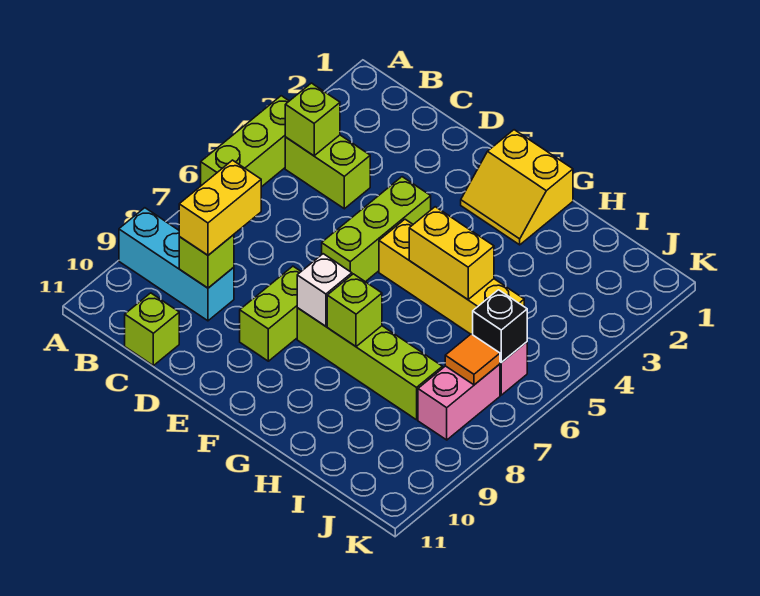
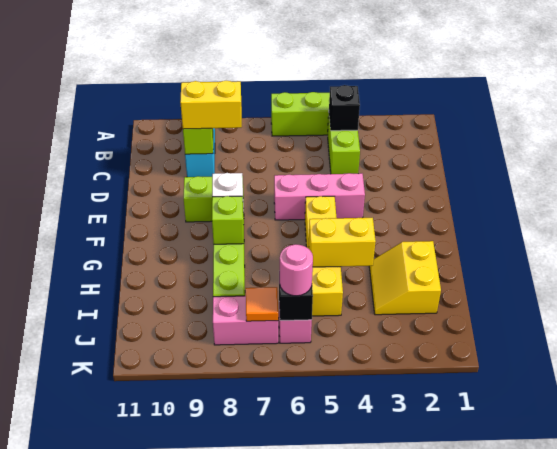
lime 1x1 brick [285,83,340,156] -> black 1x1 brick [329,85,360,131]
lime 1x1 brick [125,293,179,366] -> none
lime 1x3 brick [322,177,431,282] -> pink 1x3 brick [274,173,365,220]
yellow 2x2 slope [461,130,573,245] -> yellow 2x2 slope moved to [369,241,441,315]
yellow 1x2 brick [409,207,494,299] -> yellow 1x2 brick turned to [309,218,376,267]
none -> pink 1x1 round brick [280,245,313,296]

